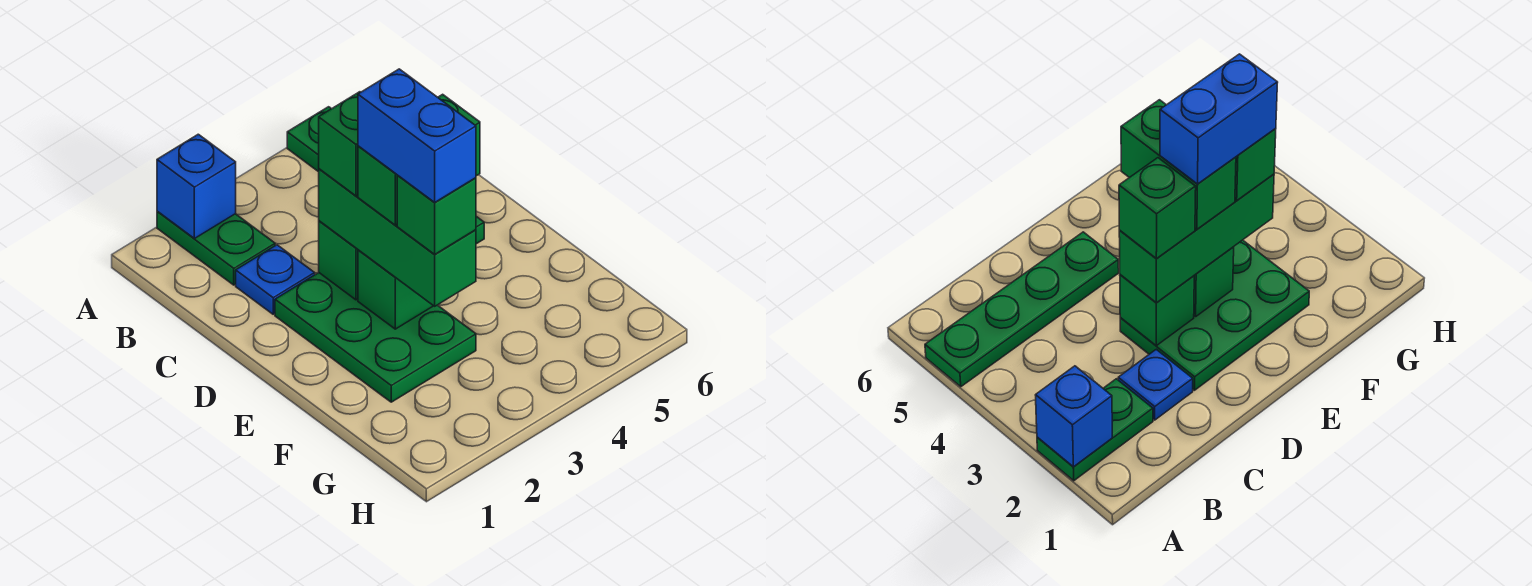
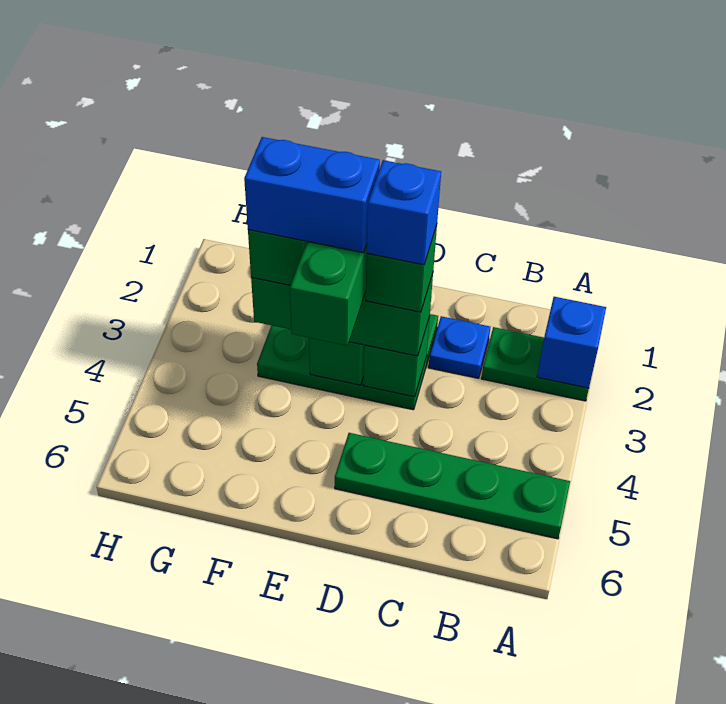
none -> blue 1x1 brick [367,160,441,265]

